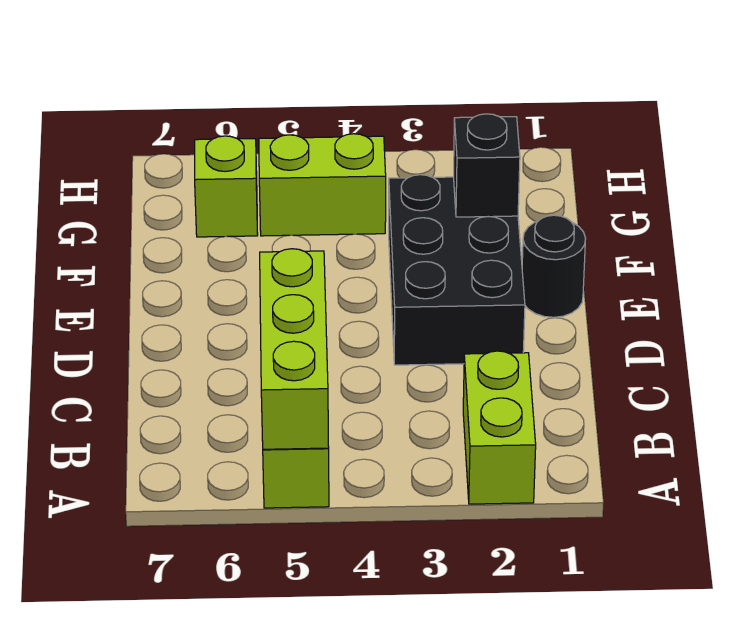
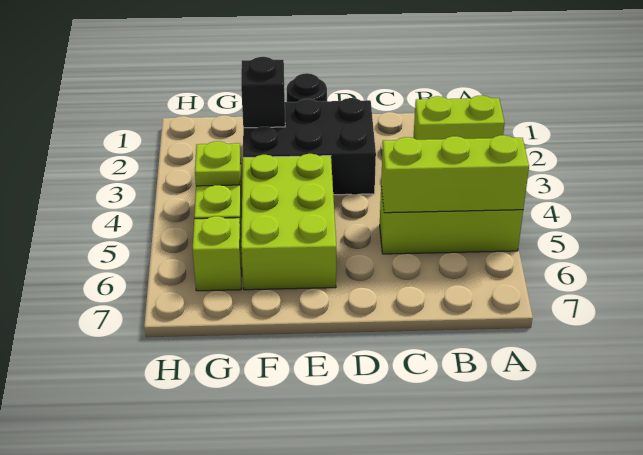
none -> lime 2x3 brick [241,154,336,290]
none -> lime 1x1 plate [195,141,241,186]

